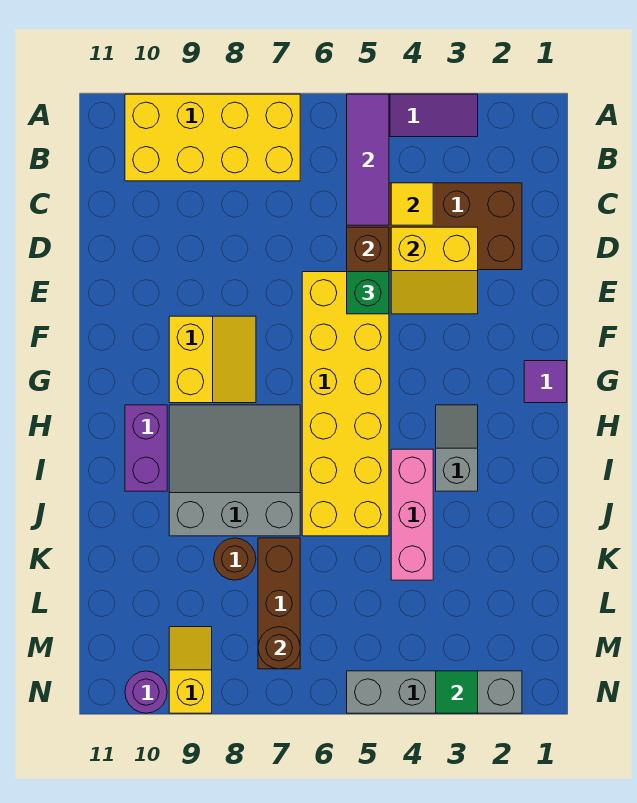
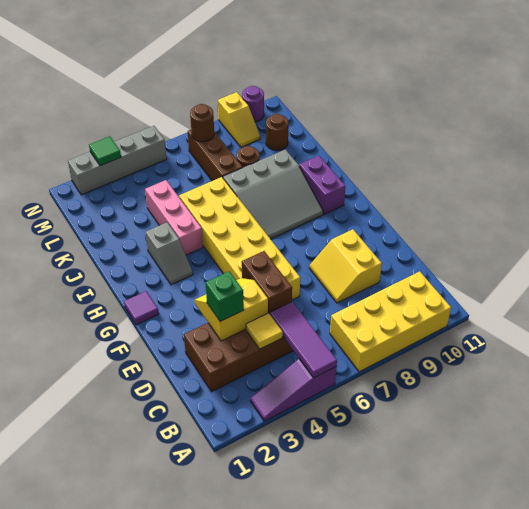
green 1x1 brick [347,272,389,314] -> green 1x1 brick moved to [205,271,244,321]
yellow 2x2 slope [169,316,256,403] -> yellow 2x2 slope moved to [309,229,382,303]
none -> brown 1x1 round brick [266,114,288,150]

